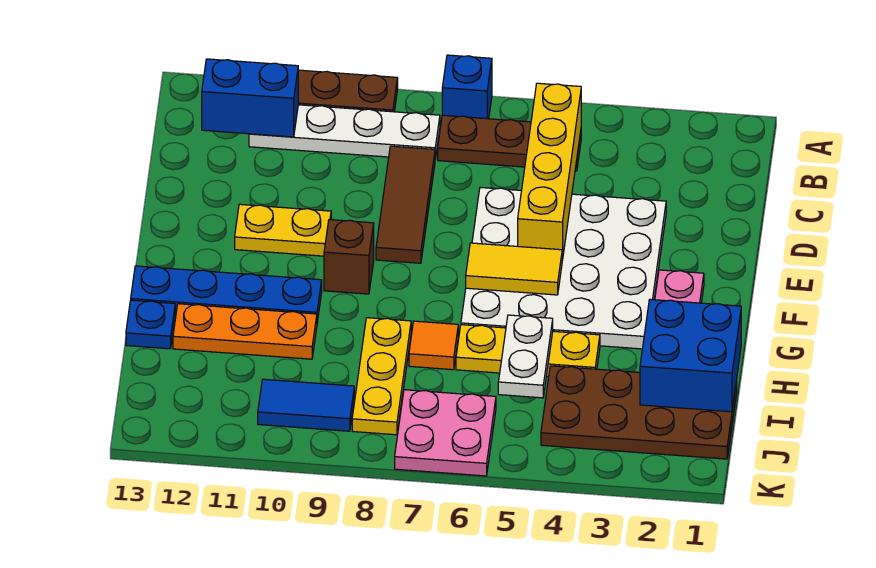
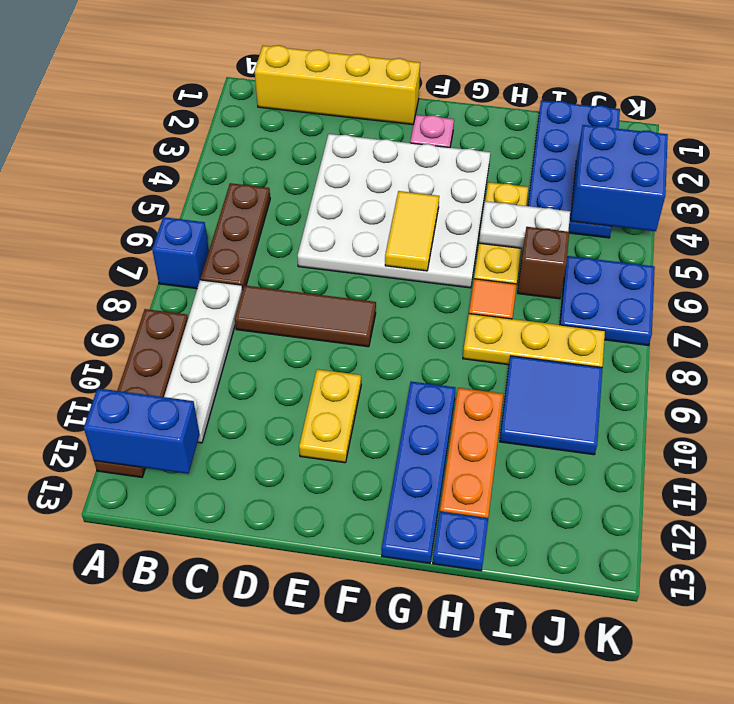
yellow 1x4 brick [518,83,581,260] -> yellow 1x4 brick moved to [255,45,420,125]
blue 1x2 brick [202,59,298,137] -> blue 1x2 brick turned to [84,388,200,474]
brown 1x1 brick [324,220,374,294] -> brown 1x1 brick moved to [518,227,569,299]
blue 2x2 brick [640,299,741,412] -> blue 2x2 brick moved to [571,125,668,231]
brown 2x4 plate [541,366,737,459] -> blue 2x4 plate [528,100,620,238]
pink 2x2 plate [395,390,496,476] -> blue 2x2 plate [560,256,655,345]
blue 1x2 tile [258,379,354,431] -> blue 2x2 tile [500,356,602,455]

